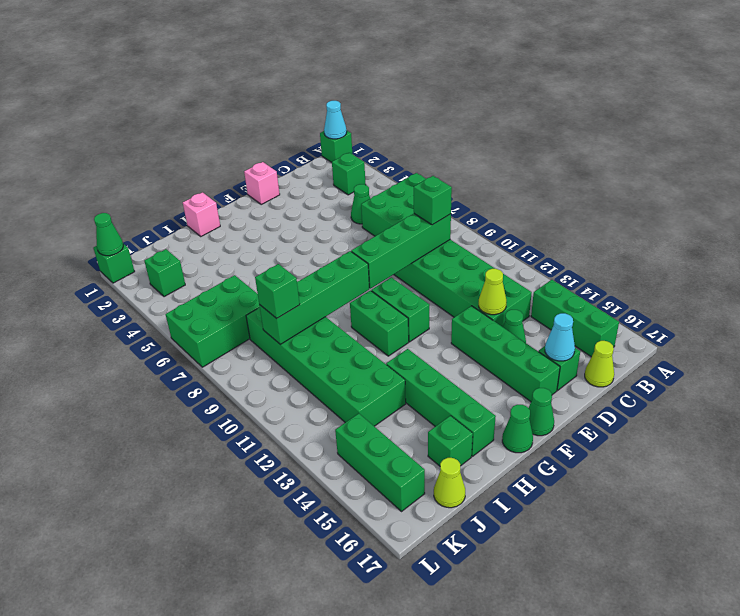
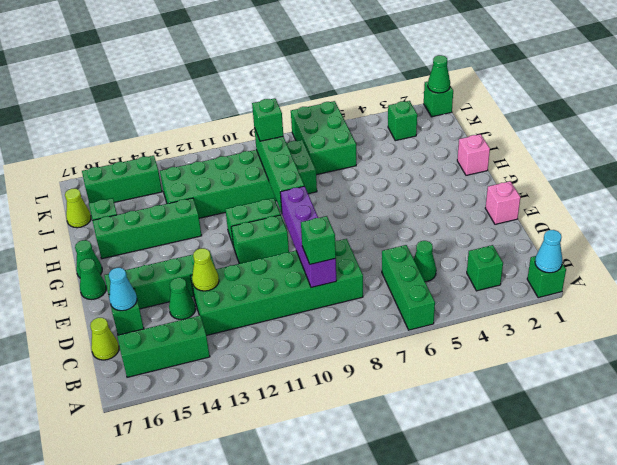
green 2x3 brick [361,173,426,236] -> green 1x3 brick [382,245,435,330]
green 1x4 brick [351,214,451,289] -> purple 1x4 brick [280,186,336,288]

